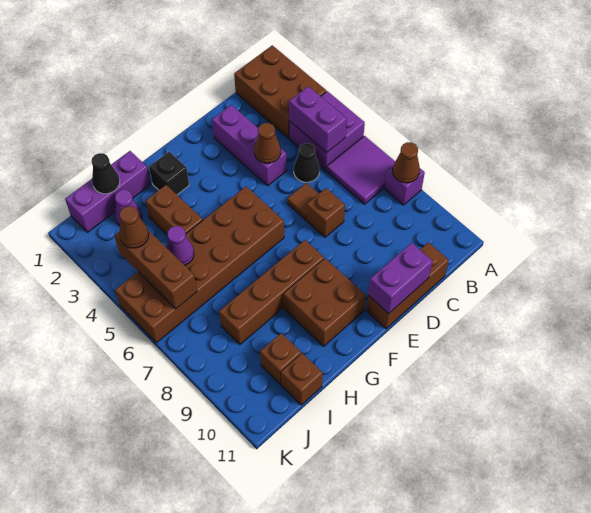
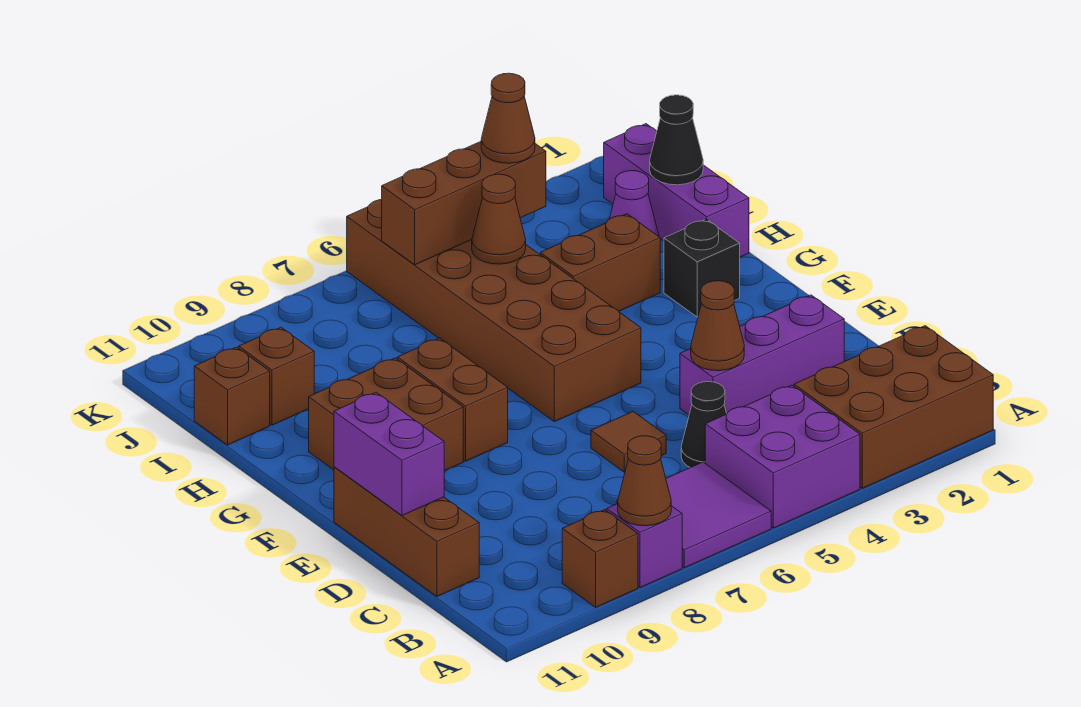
purple 1x2 brick [289,86,347,153] -> none
brown 1x1 brick [306,188,345,237] -> brown 1x1 brick moved to [562,510,638,607]
brown 1x4 brick [219,240,324,344] -> brown 1x2 brick [397,338,508,461]
purple 1x1 cone [166,226,194,265] -> brown 1x1 cone [472,174,526,264]

